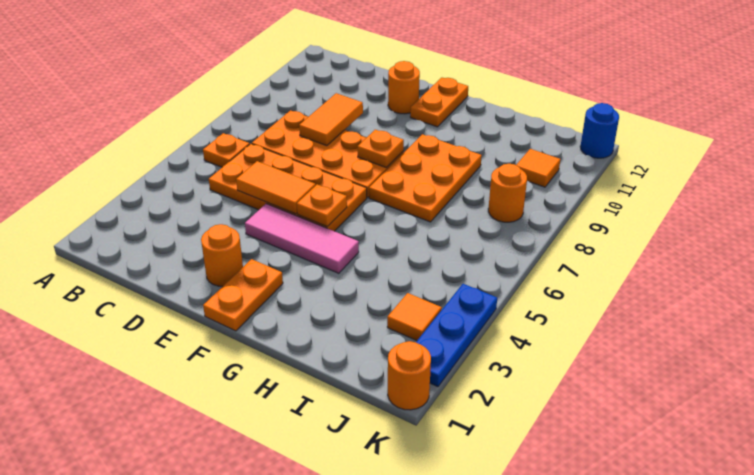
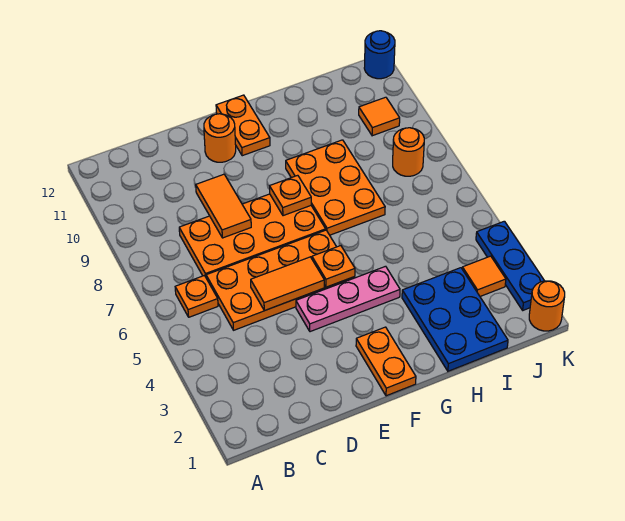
orange 1x1 round brick [201,224,243,286] -> none
pink 1x3 tile [245,204,359,273] -> pink 1x3 plate [296,266,400,332]
none -> blue 2x3 plate [402,268,508,371]

